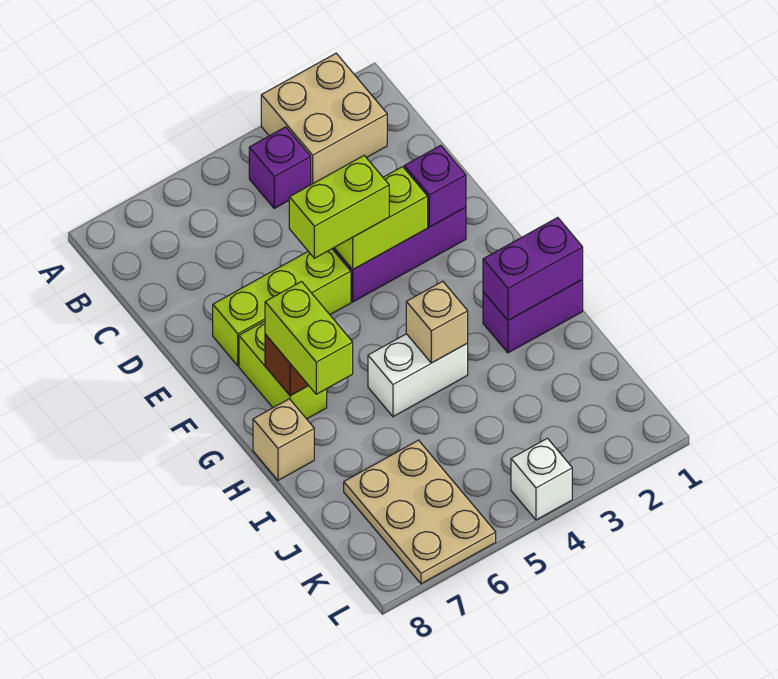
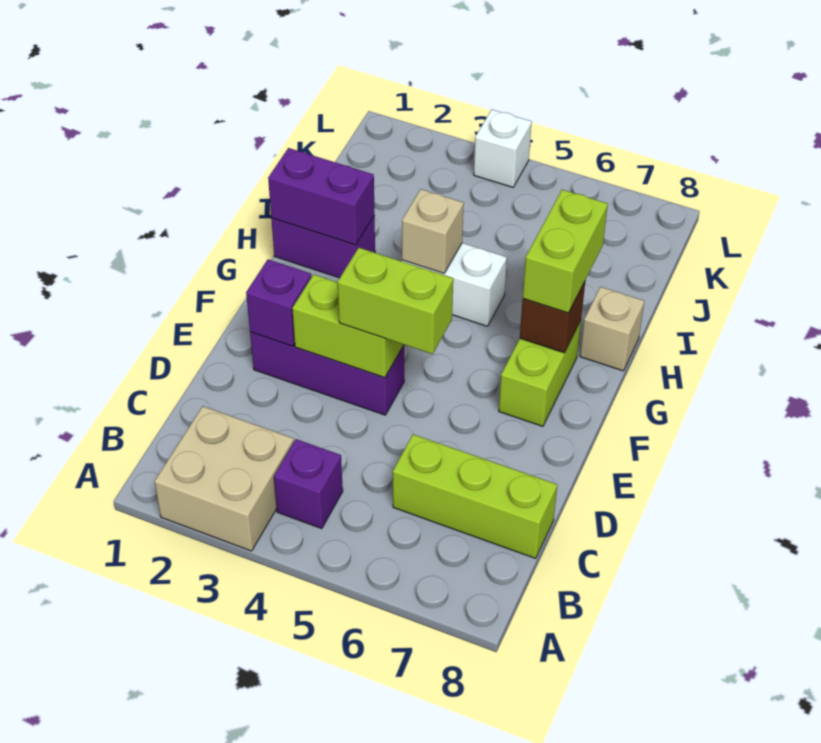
lime 1x3 brick [213,249,351,366] -> lime 1x3 brick moved to [393,434,557,558]
tan 2x3 plate [344,440,496,584] -> none

